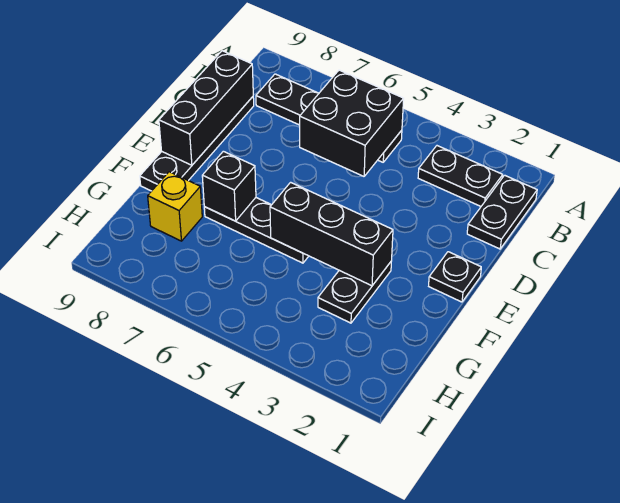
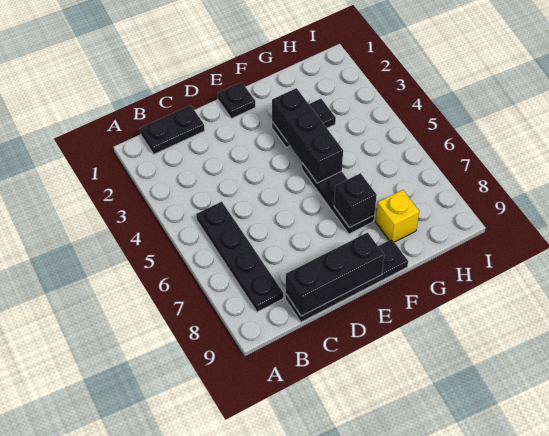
black 1x2 plate [418,146,503,206] -> none
black 2x2 brick [300,70,404,176] -> none

